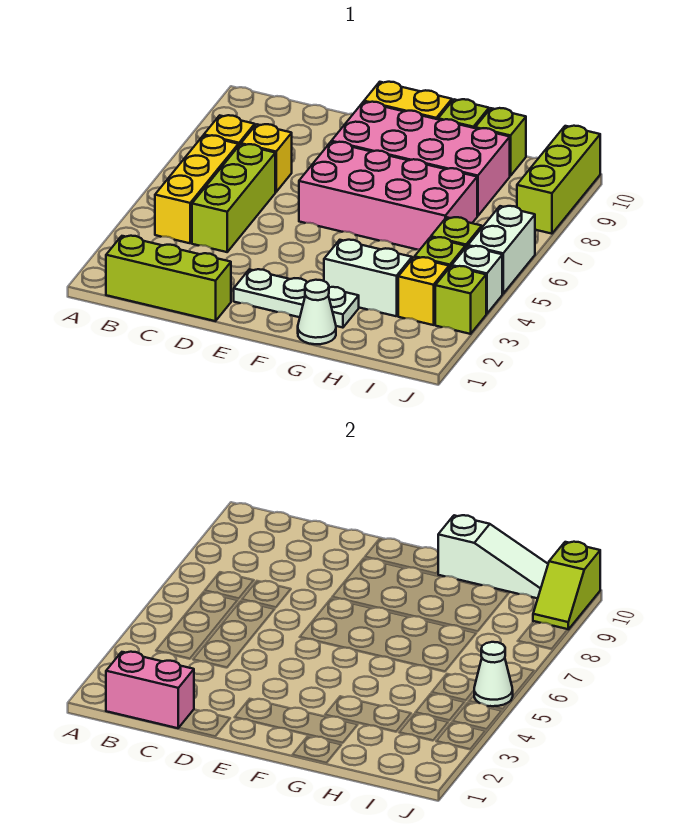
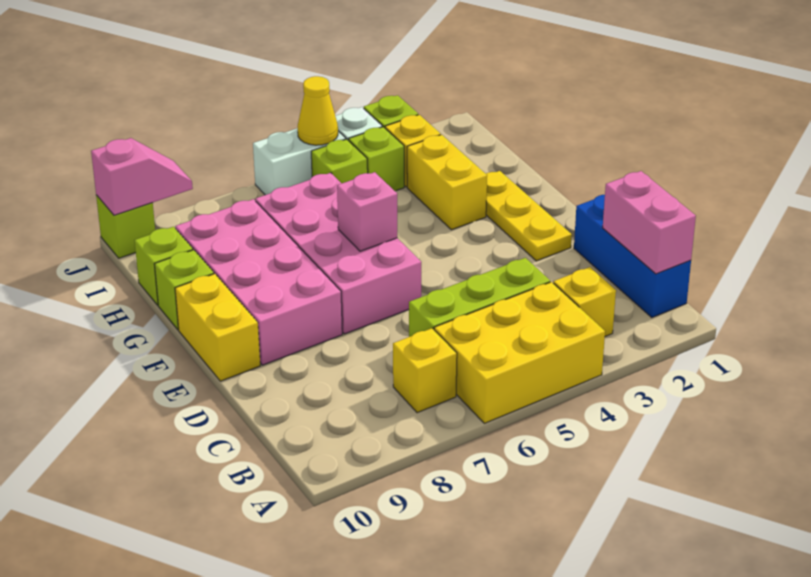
lime 1x3 brick [106,236,231,321] -> blue 1x3 brick [574,195,691,317]
yellow 1x3 brick [155,135,238,243] -> yellow 2x3 brick [434,282,605,423]
yellow 1x1 brick [241,124,292,192] -> yellow 1x1 brick moved to [553,267,616,336]
white 1x3 plate [234,269,359,328] -> yellow 1x3 plate [486,171,572,261]
none -> pink 1x1 brick [337,172,397,251]
white 1x1 cone [298,280,336,344] -> none
white 1x2 brick [324,240,412,316] -> yellow 1x2 brick [407,135,487,230]
white 1x3 slope [438,515,548,598] -> none
white 1x1 cone [474,642,513,706] -> yellow 1x1 cone [298,76,338,145]
lime 1x3 brick [517,126,600,234] -> lime 1x1 brick [96,195,155,258]
lime 1x2 slope [533,542,600,629] -> pink 1x2 slope [91,138,193,215]

